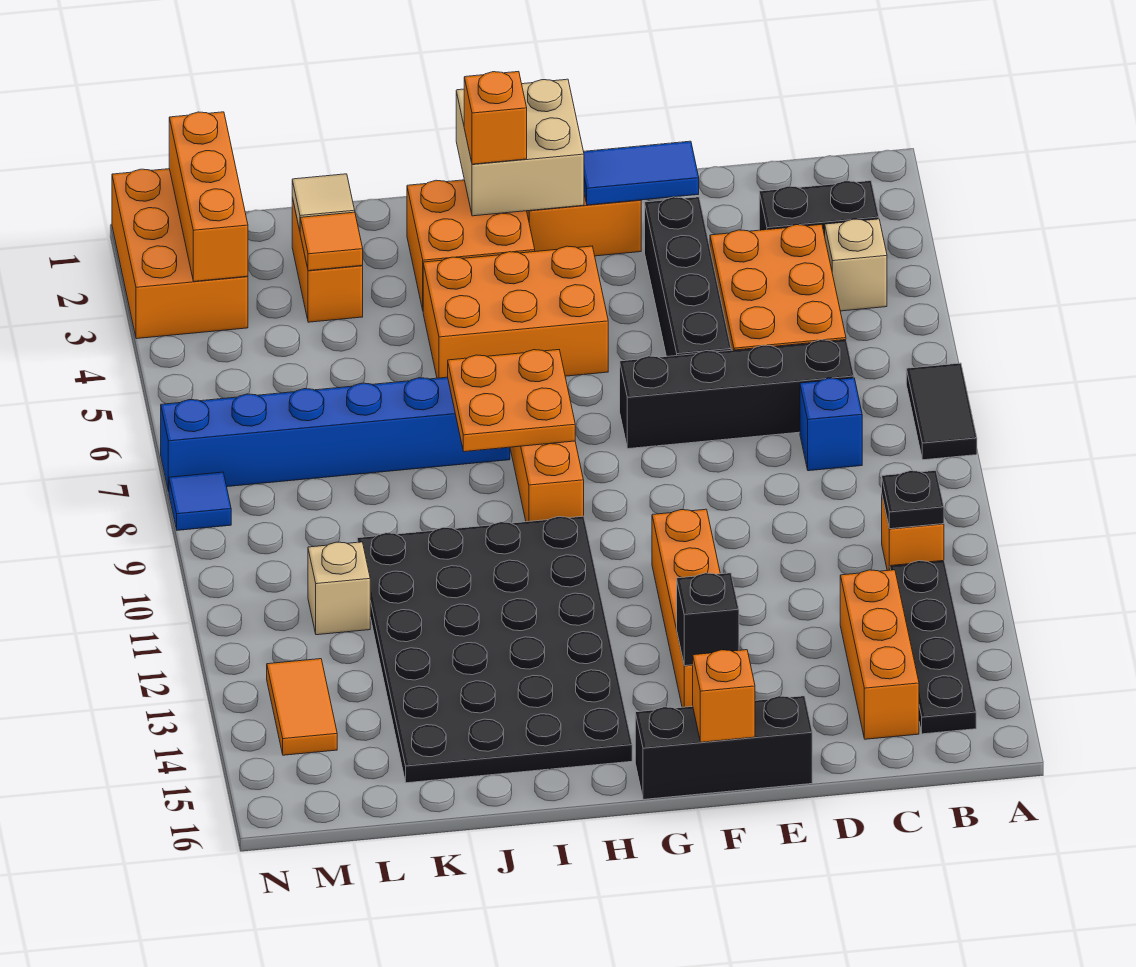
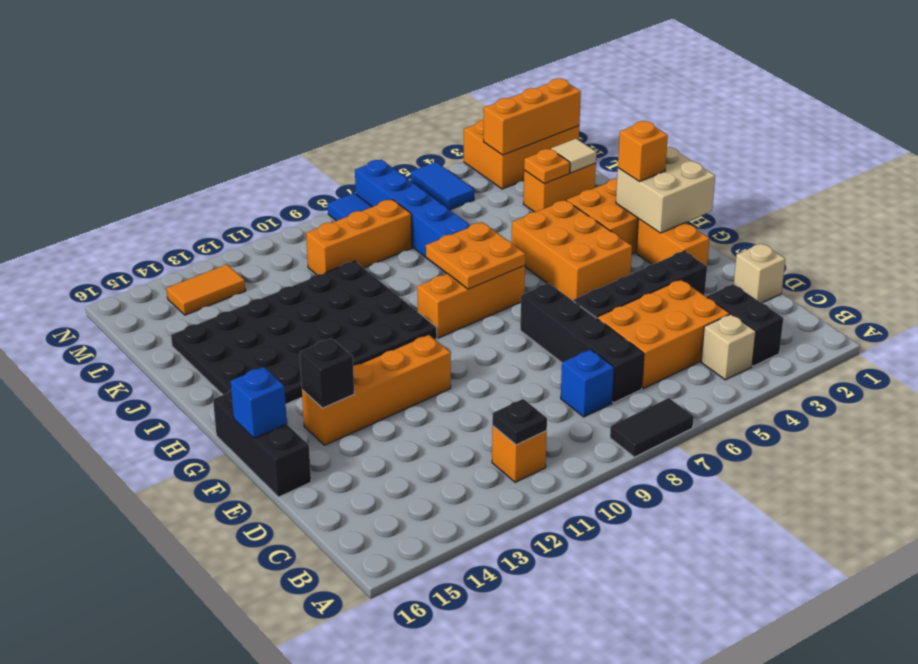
black 1x4 plate [890,561,976,734] -> none
orange 1x3 brick [840,570,919,739] -> orange 1x3 brick moved to [306,199,412,275]
blue 1x2 tile [584,141,699,205] -> blue 1x2 tile moved to [411,162,474,210]
orange 1x1 brick [693,650,755,742] -> blue 1x1 brick [231,367,287,438]
orange 1x1 tile [300,212,363,271] -> orange 1x1 plate [524,149,570,184]
tan 1x1 brick [308,542,370,635] -> tan 1x1 brick moved to [734,243,785,303]

